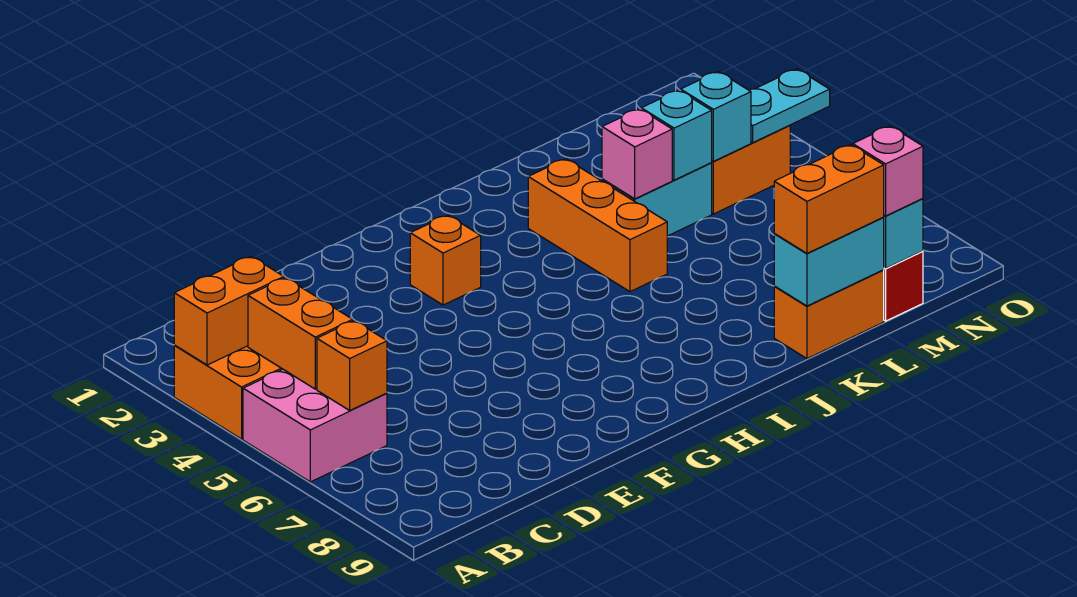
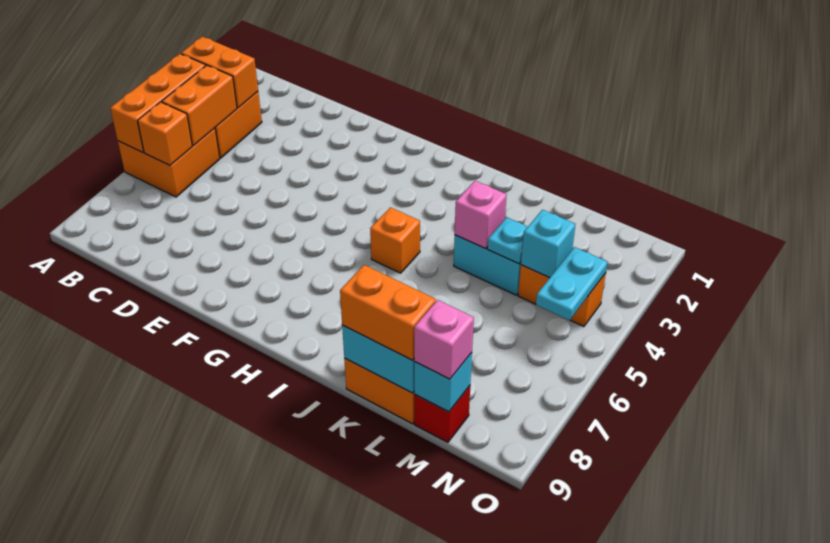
pink 2x2 brick [243,369,387,482] -> orange 2x2 brick [118,128,220,197]
orange 1x1 brick [410,215,481,305] -> orange 1x1 brick moved to [370,207,420,273]
orange 1x3 brick [528,159,667,292] -> orange 1x3 brick moved to [110,54,206,153]
cyan 1x1 brick [641,90,712,180] -> cyan 1x1 plate [487,217,528,264]
cyan 1x2 plate [749,69,830,142] -> cyan 1x2 plate turned to [536,247,608,320]

